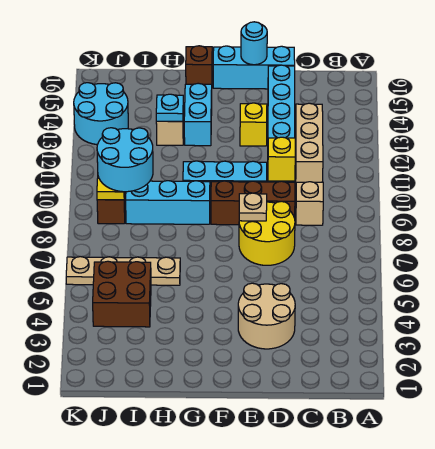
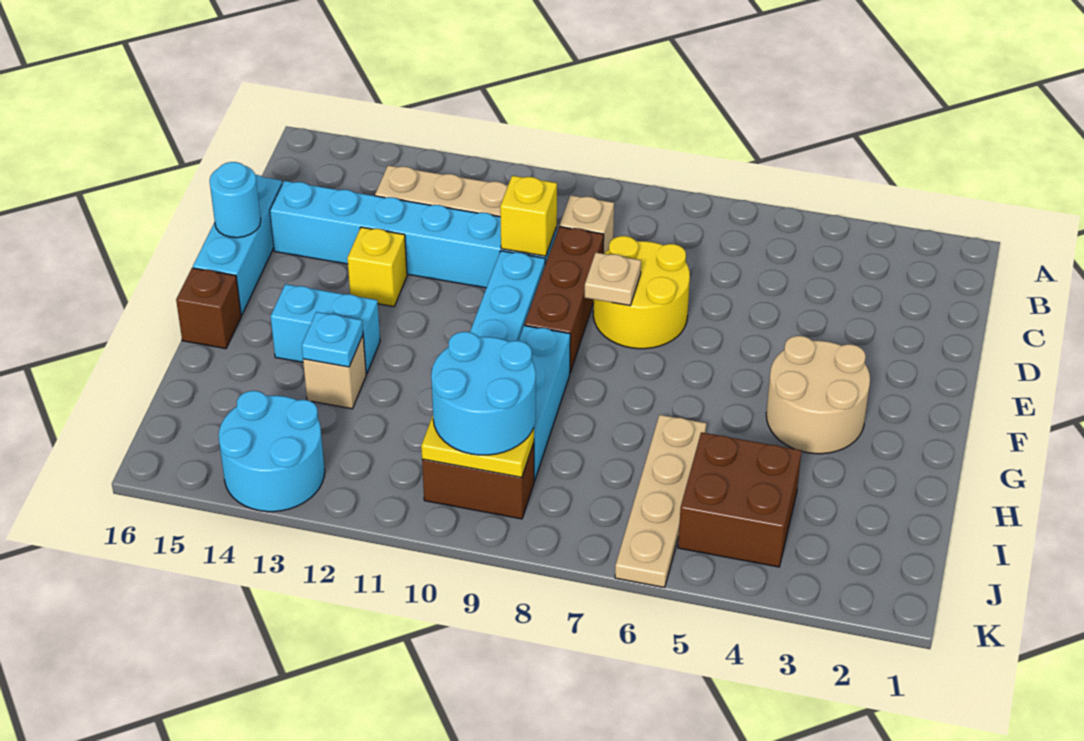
tan 2x2 round brick [238,283,295,349] -> tan 2x2 round brick moved to [766,336,870,454]

